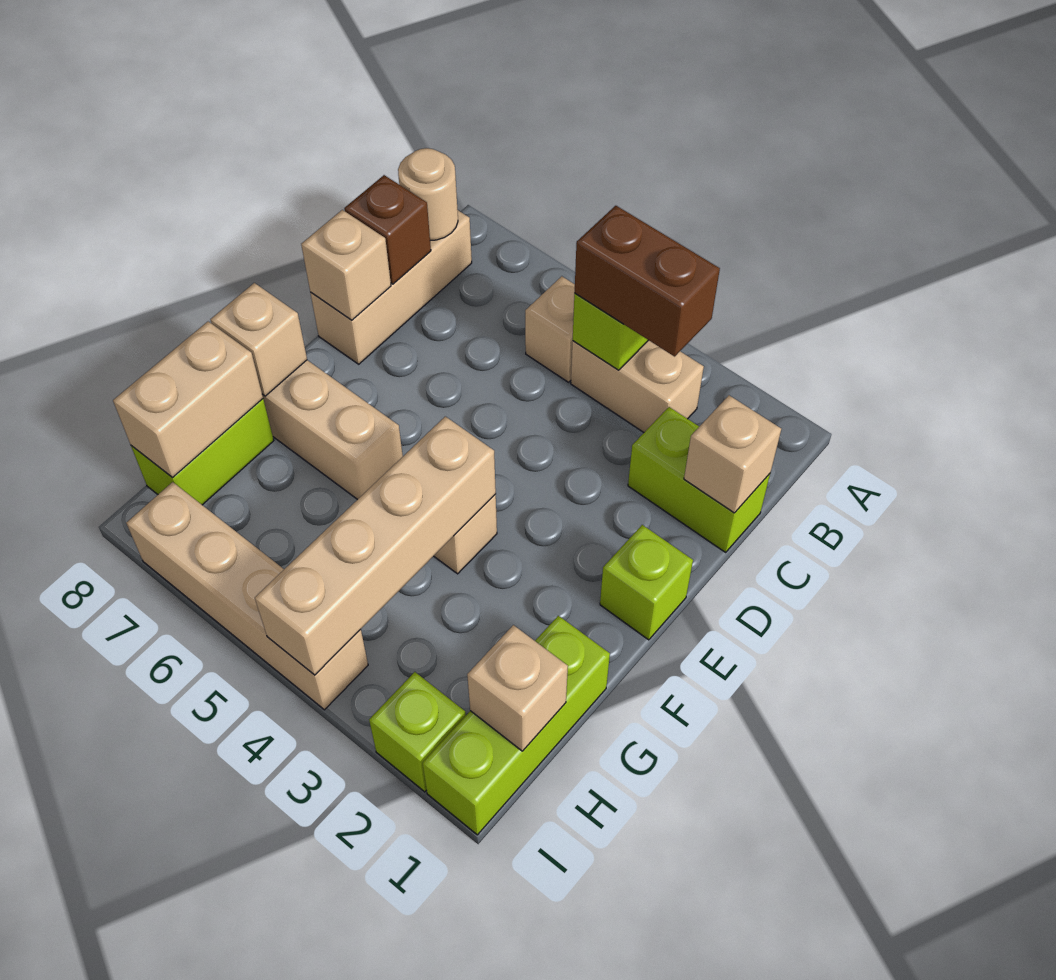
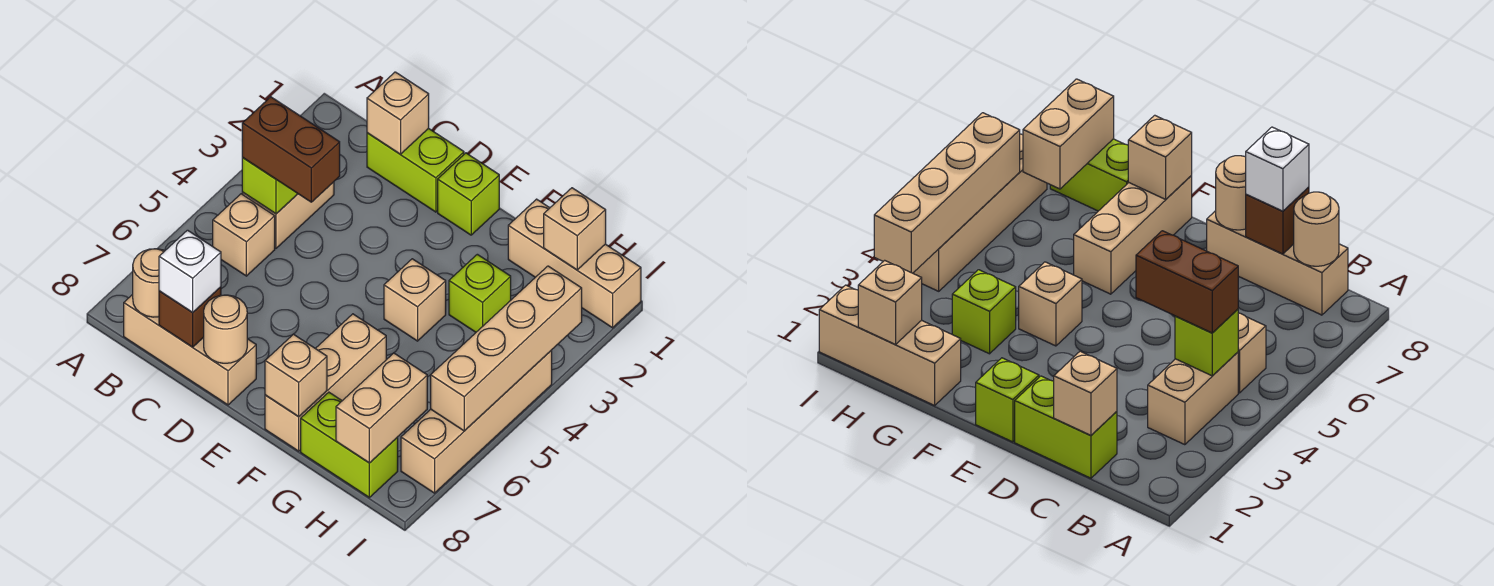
brown 1x2 brick [574,206,720,356] -> brown 1x2 brick turned to [242,97,340,202]
lime 1x2 brick [628,407,770,552] -> lime 1x2 brick turned to [367,128,464,212]
none -> white 1x1 brick [159,230,221,313]
tan 1x1 brick [301,210,391,320] -> tan 1x1 round brick [204,295,247,363]
tan 1x4 brick [255,416,496,675] -> tan 1x4 brick turned to [431,266,582,431]
lime 1x3 brick [423,616,610,835] -> tan 1x3 brick [508,199,641,328]
tan 1x2 brick [113,321,263,478] -> tan 1x2 brick turned to [336,353,427,463]
lime 1x1 brick [369,672,466,792] -> lime 1x1 brick moved to [449,254,511,332]

